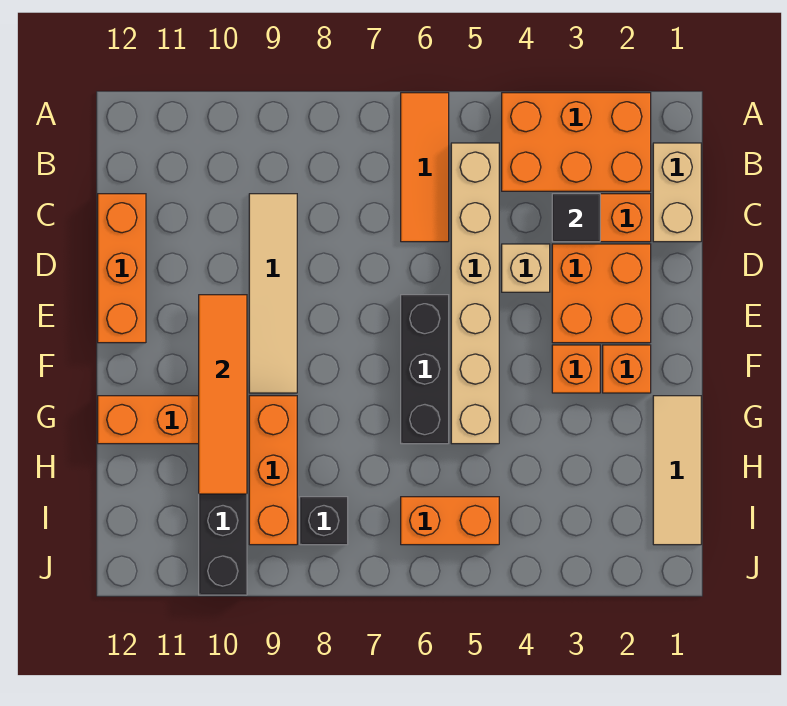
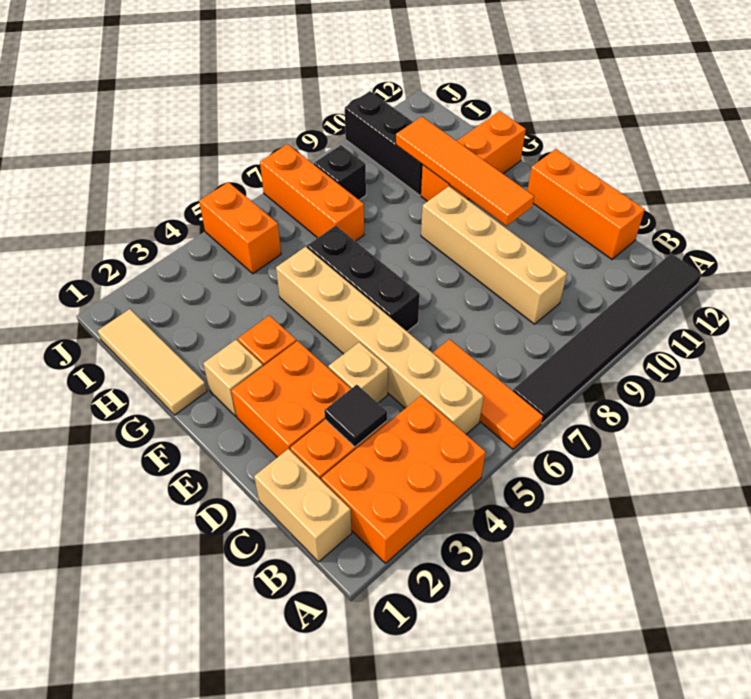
none -> black 1x6 tile [513,253,702,423]
tan 1x4 tile [249,194,297,393] -> tan 1x4 brick [421,186,567,324]
orange 1x1 brick [603,345,651,393] -> tan 1x1 brick [203,340,263,416]
orange 1x3 brick [249,396,297,545] -> orange 1x3 brick moved to [260,144,364,241]
orange 1x2 brick [401,497,499,545] -> orange 1x2 brick turned to [199,182,281,274]

